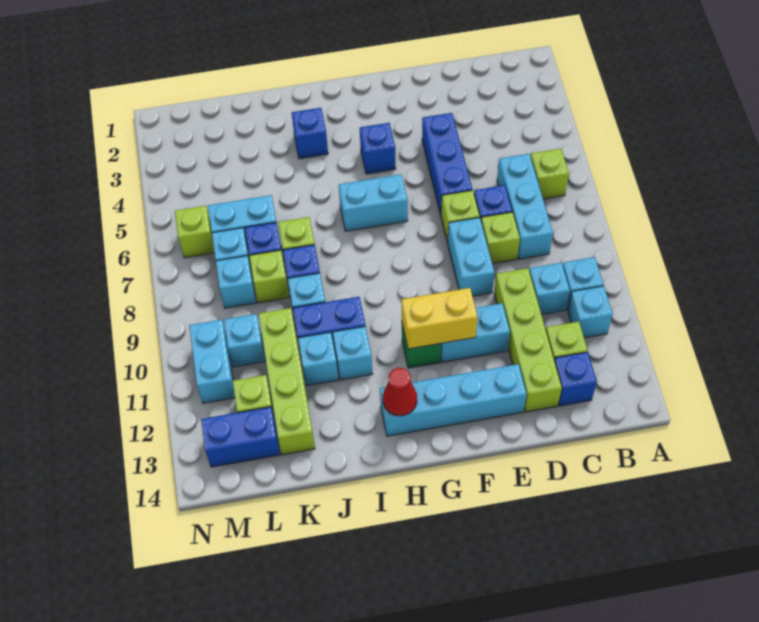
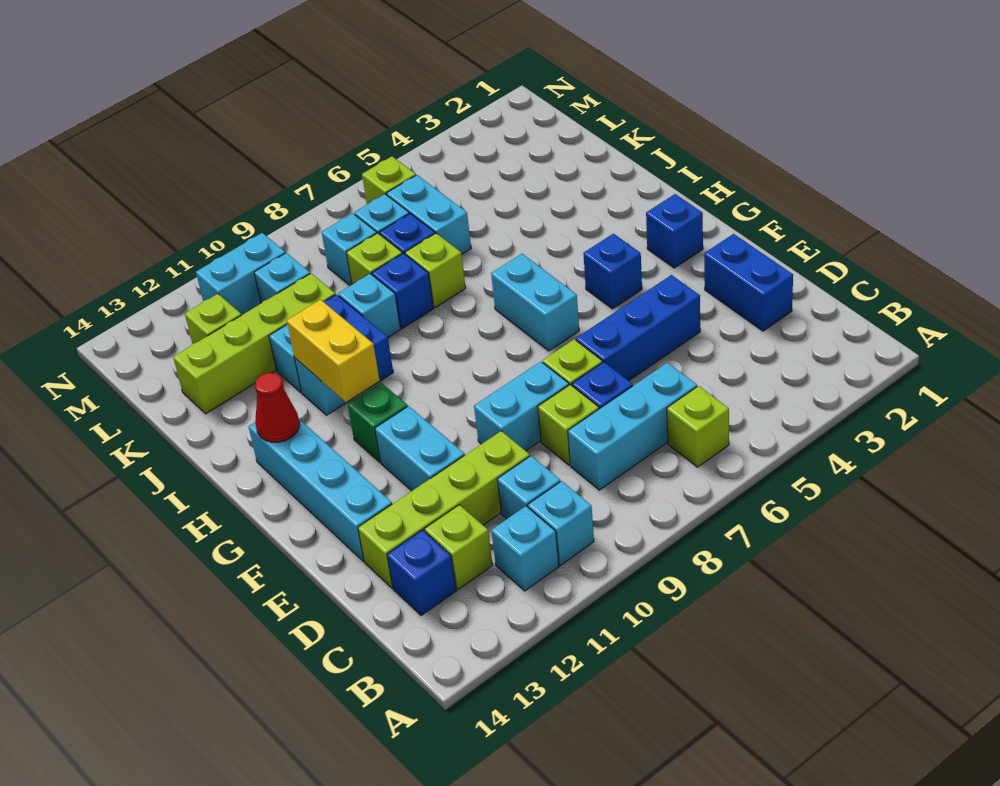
yellow 1x2 brick [402,288,478,349] -> yellow 1x2 brick moved to [287,300,380,402]
blue 1x1 brick [292,108,328,159] -> blue 1x1 brick moved to [646,194,703,268]
blue 1x2 brick [201,407,280,467] -> blue 1x2 brick moved to [704,234,793,331]

